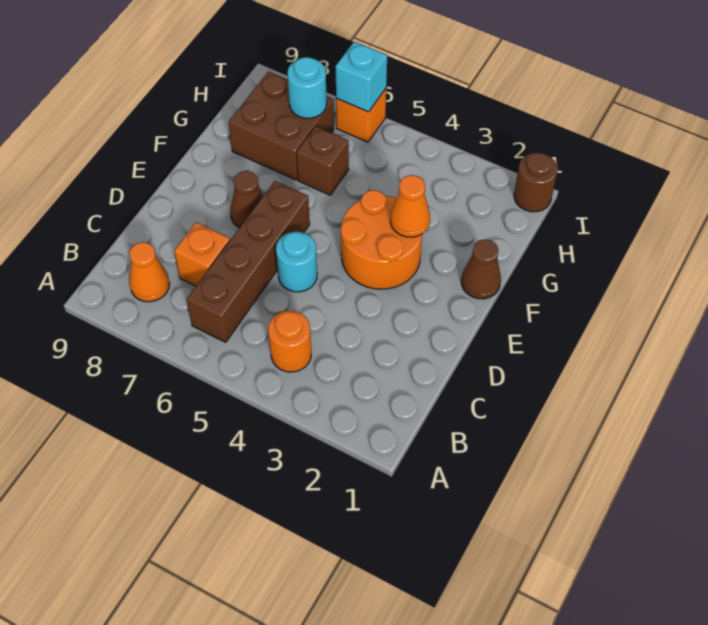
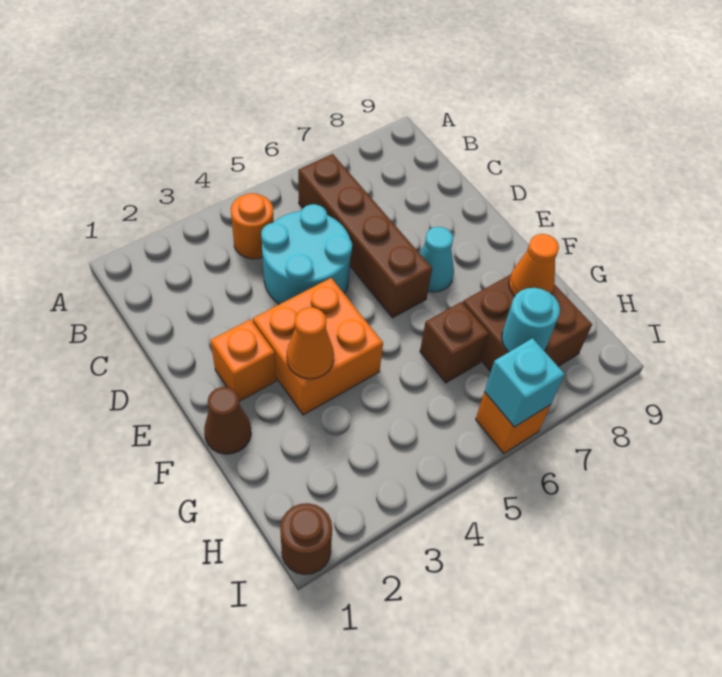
orange 1x1 cone [129,242,170,302] -> orange 1x1 cone moved to [509,234,559,296]
orange 1x1 brick [174,222,230,286] -> orange 1x1 brick moved to [210,319,276,401]
cyan 1x1 round brick [276,232,317,292] -> cyan 2x2 round brick [261,204,352,304]
orange 2x2 round brick [341,190,422,289] -> orange 2x2 brick [253,278,383,415]
brown 1x1 cone [230,171,263,228] -> cyan 1x1 cone [420,227,454,292]

